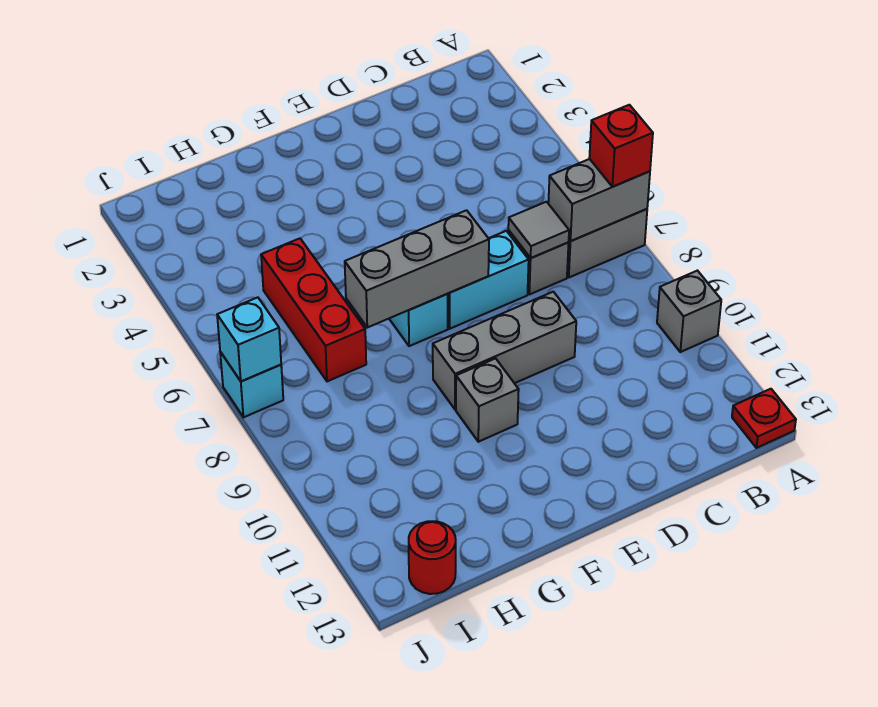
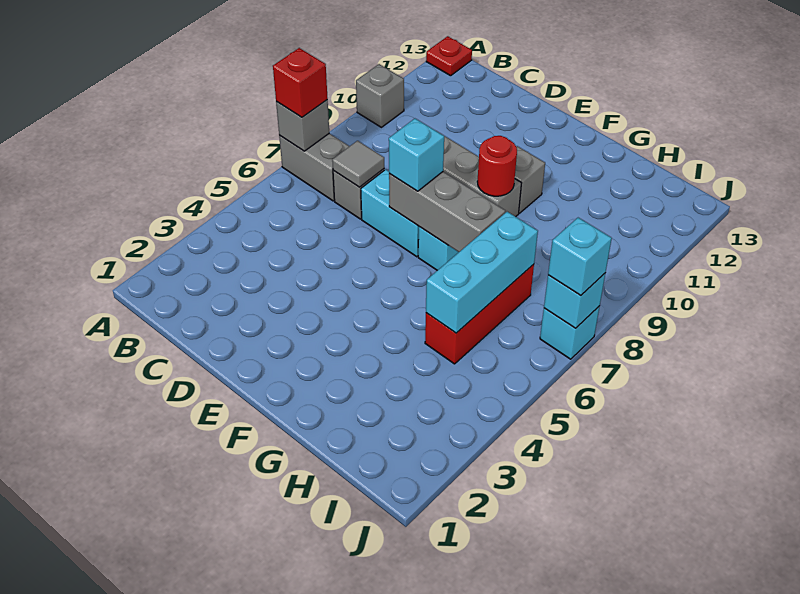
grey 1x2 brick [548,159,650,241] -> grey 1x1 brick [276,100,329,151]
none -> cyan 1x1 brick [389,119,444,191]
none -> cyan 1x3 brick [426,212,538,333]
red 1x1 round brick [409,521,456,594] -> red 1x1 round brick moved to [477,136,517,196]
none -> cyan 1x1 brick [548,218,612,296]

